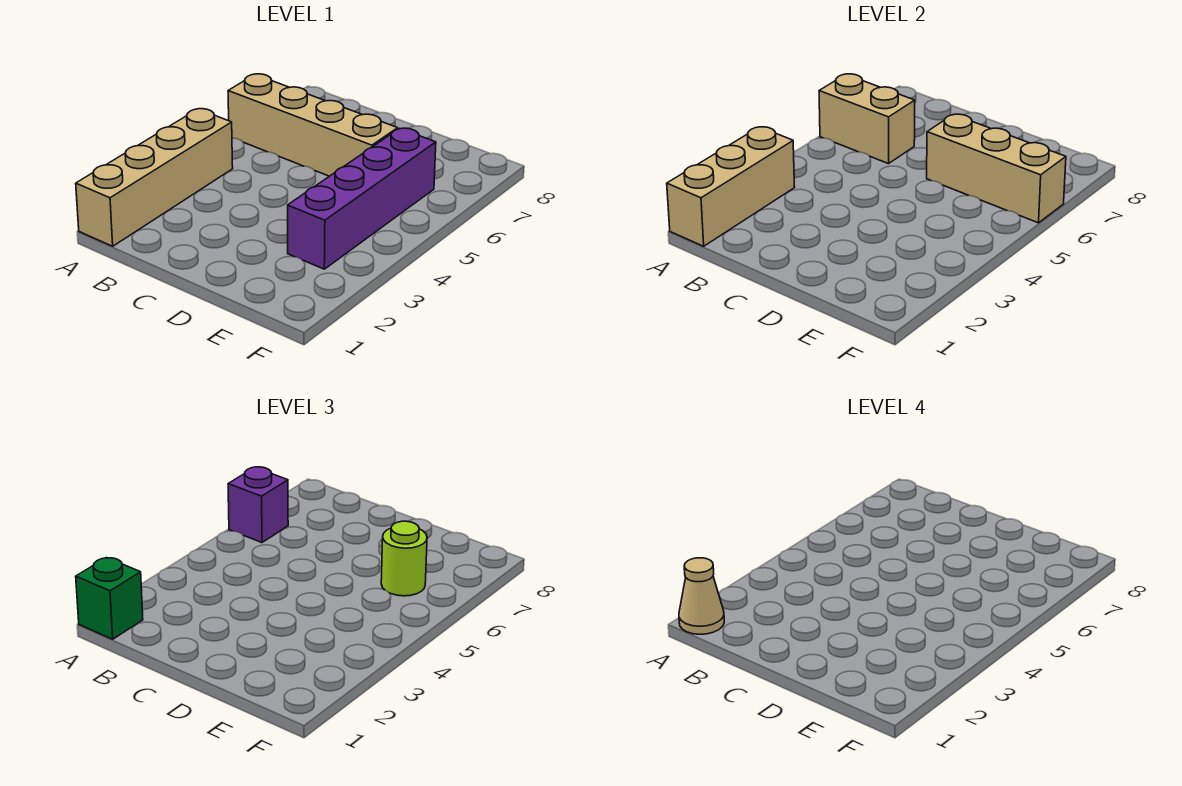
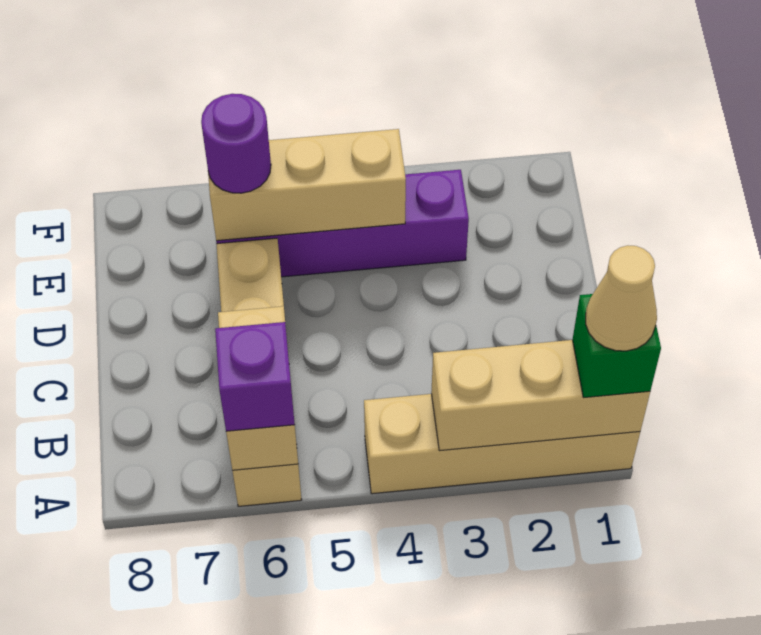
tan 1x3 brick [927,114,1066,223] -> tan 1x3 brick turned to [208,129,406,241]
lime 1x1 round brick [381,521,427,596] -> purple 1x1 round brick [201,94,271,193]

